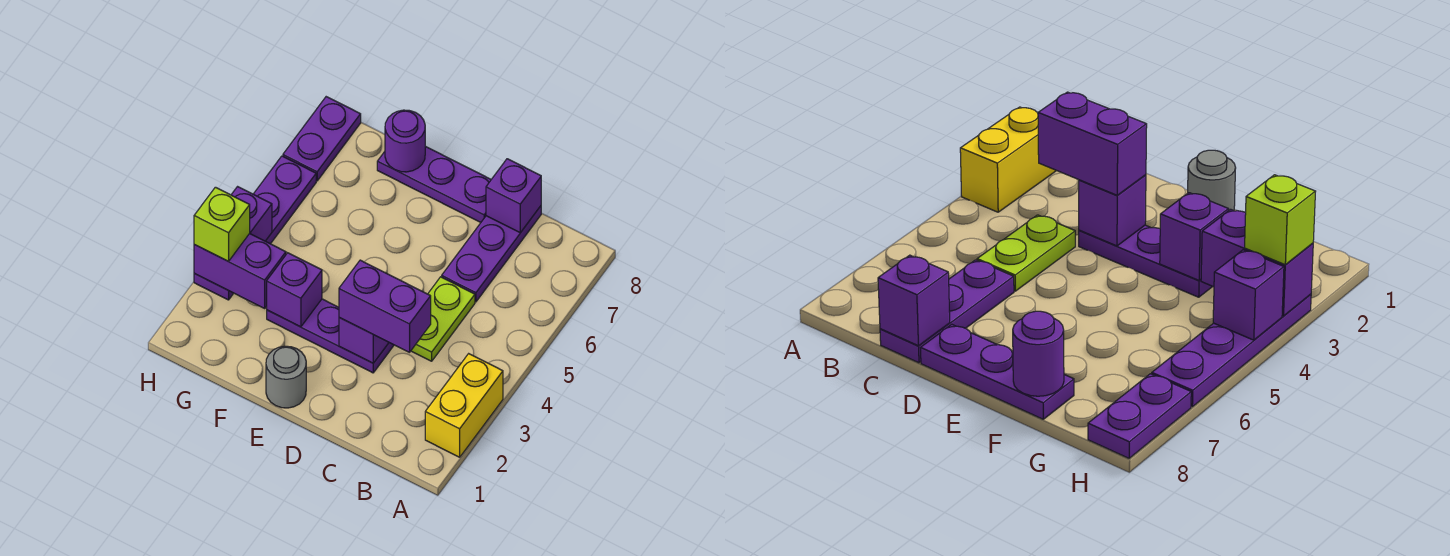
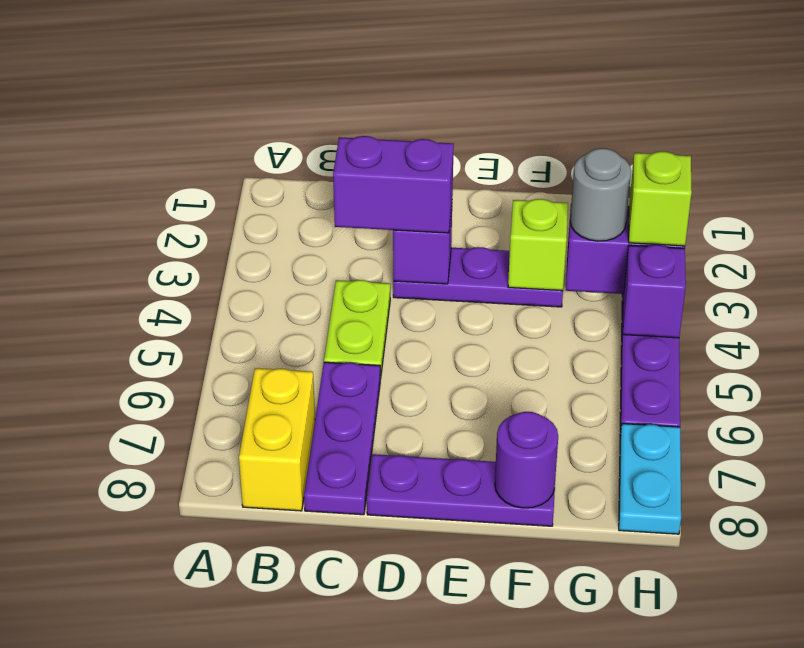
yellow 1x2 brick [425,354,503,457] -> yellow 1x2 brick moved to [239,368,315,511]
purple 1x1 brick [486,159,541,233] -> none
grey 1x1 round brick [266,346,306,408] -> grey 1x1 round brick moved to [570,148,631,241]
purple 1x1 brick [267,253,322,327] -> lime 1x1 brick [508,199,568,291]
purple 1x2 plate [283,97,361,181] -> cyan 1x2 plate [619,424,681,534]

